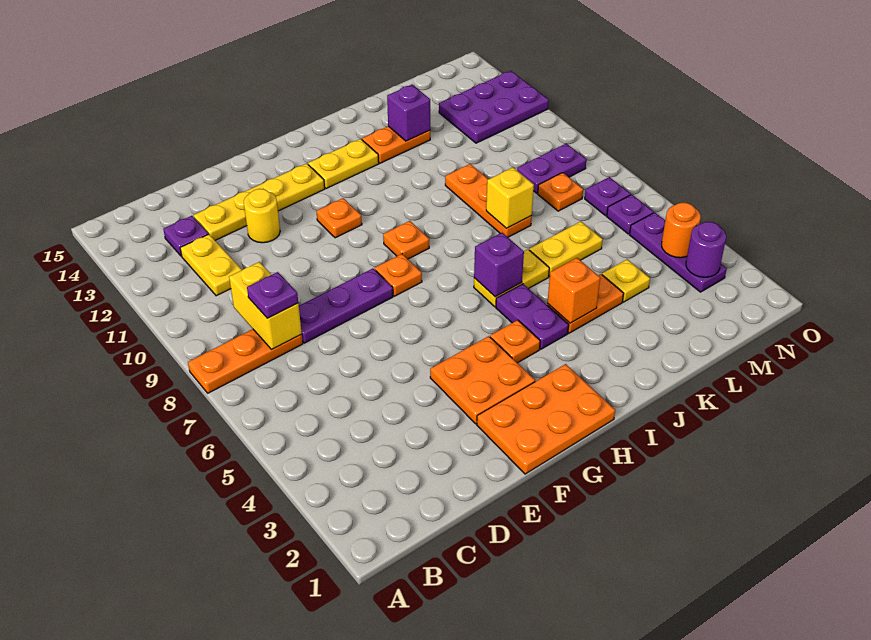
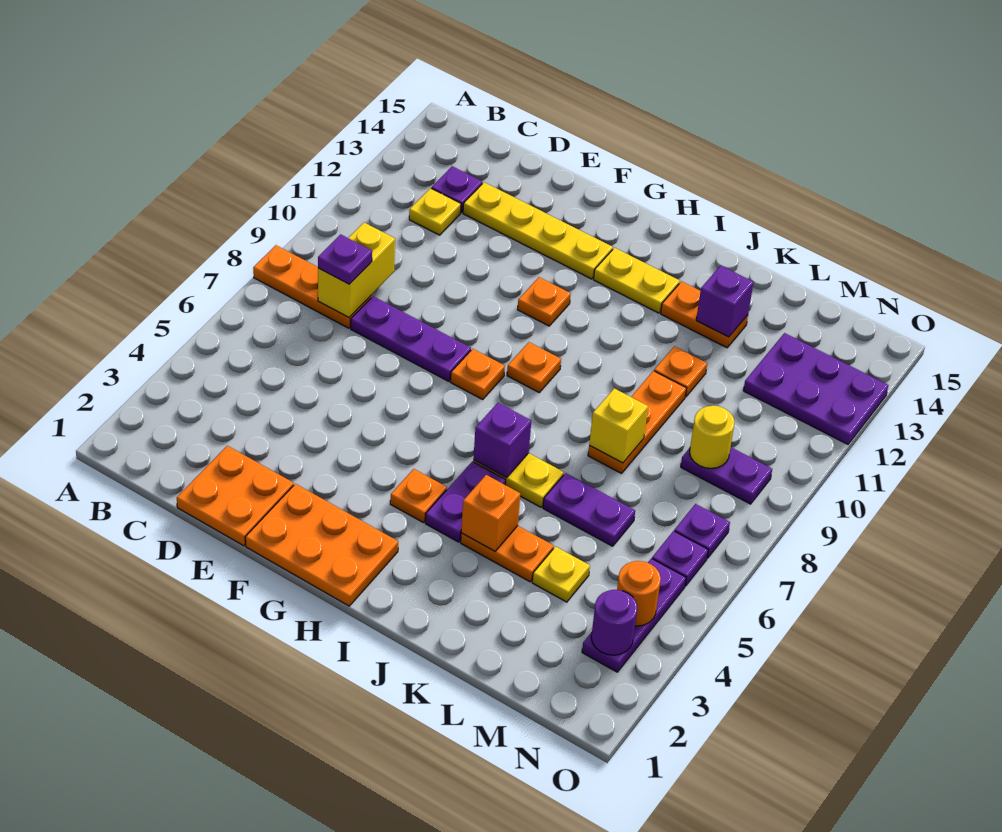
yellow 1x2 plate [180,234,242,296] -> yellow 1x1 plate [409,188,461,235]
yellow 1x1 round brick [244,189,280,243] -> yellow 1x1 round brick moved to [690,406,734,468]
orange 2x2 plate [430,336,535,424] -> orange 2x2 plate moved to [177,446,294,546]
yellow 1x2 plate [529,221,603,277] -> purple 1x2 plate [543,473,635,546]
orange 1x1 plate [538,173,583,211] -> orange 1x1 plate moved to [654,346,707,397]

